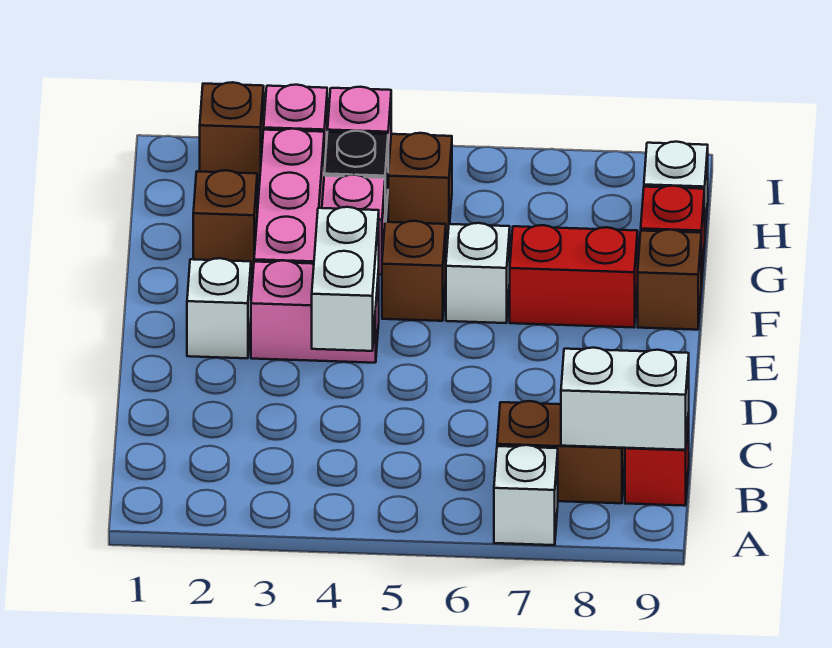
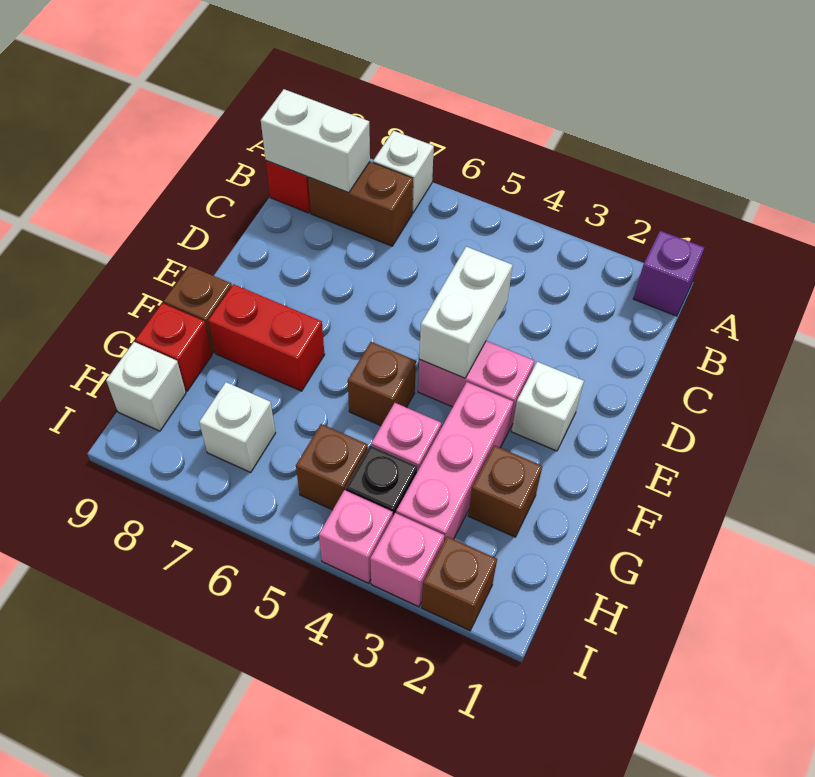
none -> purple 1x1 brick [633,231,705,316]
white 1x1 brick [446,223,510,323] -> white 1x1 brick moved to [199,382,275,472]

